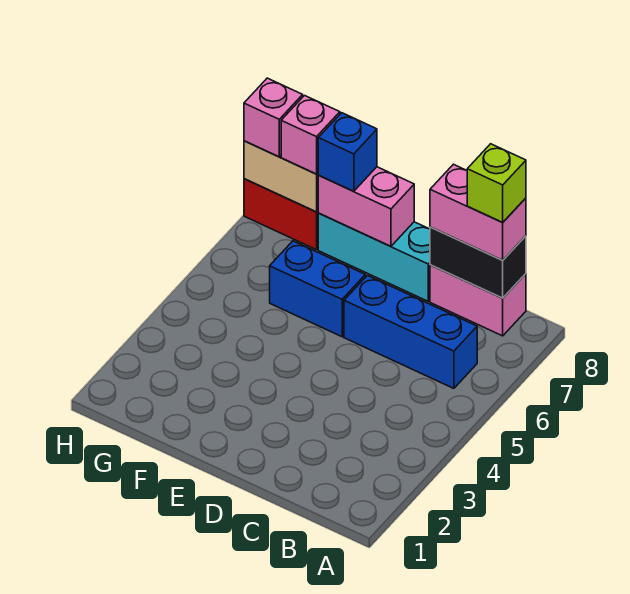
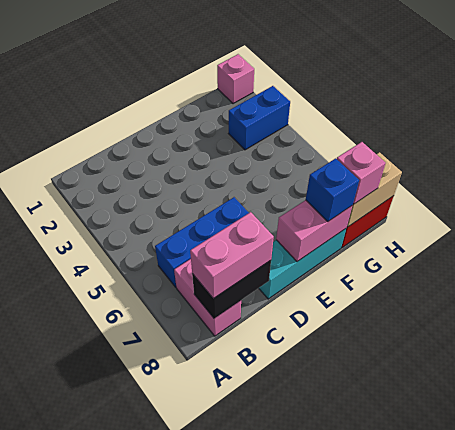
pink 1x2 brick [430,265,526,336] -> pink 1x2 brick turned to [174,259,241,336]
lime 1x1 brick [467,144,526,222] -> none
blue 1x2 brick [270,241,365,337] -> blue 1x2 brick moved to [229,86,290,150]
pink 1x1 brick [244,78,303,157] -> pink 1x1 brick moved to [217,54,254,104]

